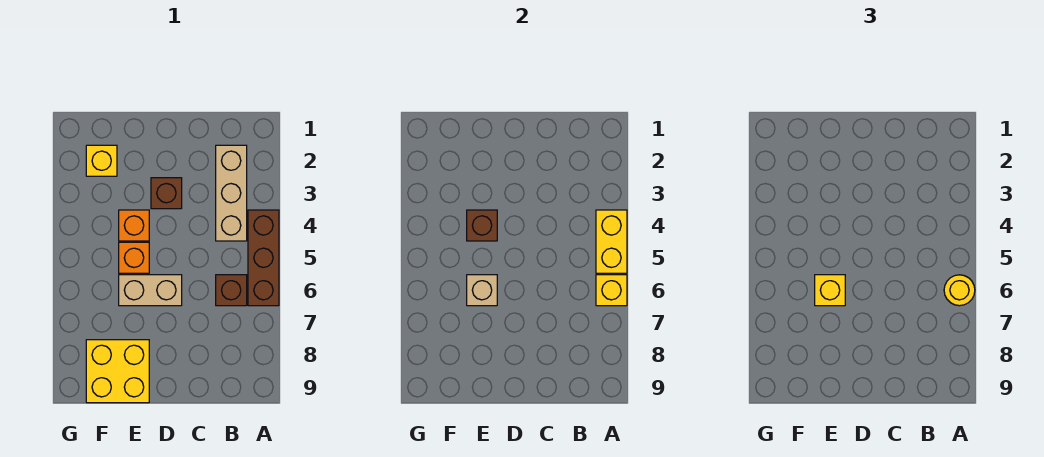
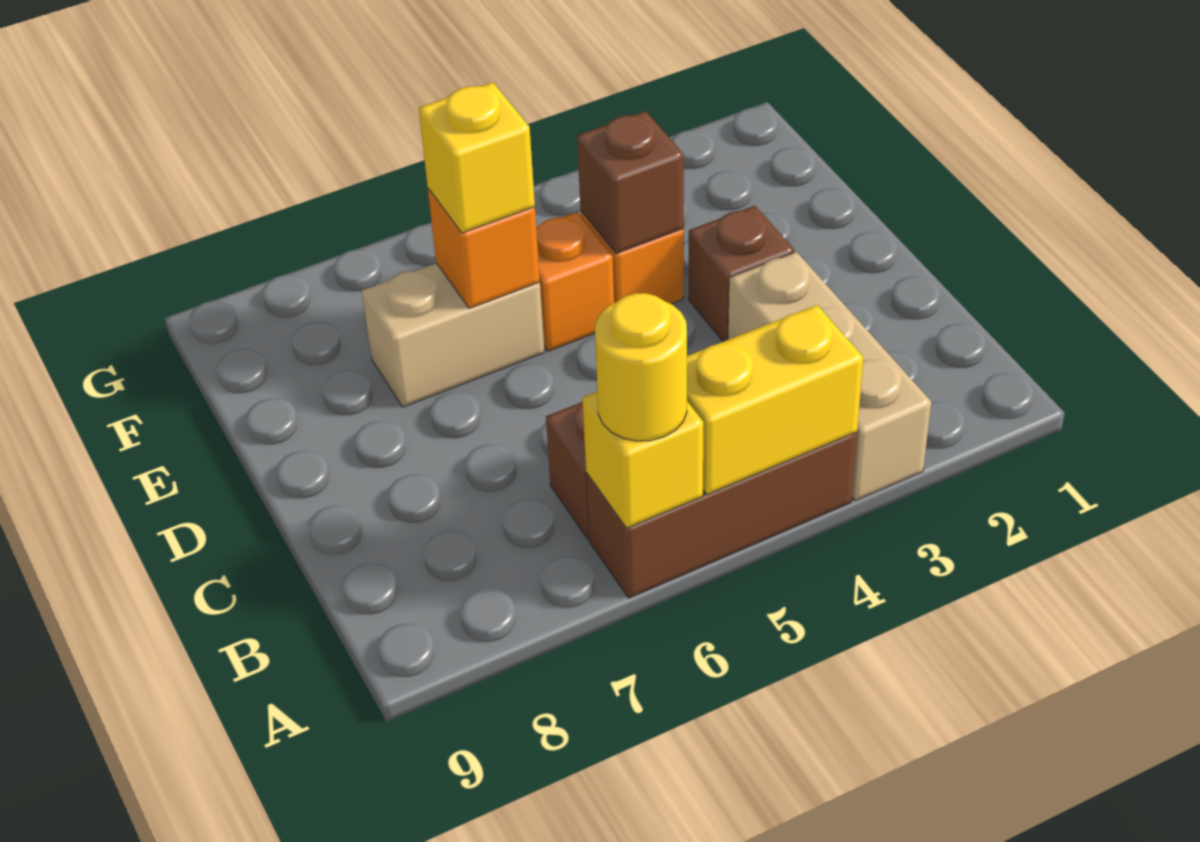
tan 1x3 brick [216,145,247,241] -> tan 1x3 brick turned to [728,252,931,501]
tan 1x2 brick [119,275,182,306] -> tan 1x2 brick turned to [362,263,545,407]
tan 1x1 brick [467,275,497,306] -> orange 1x1 brick [428,188,540,308]
yellow 2x2 brick [86,340,149,403] -> none
yellow 1x1 brick [86,145,117,176] -> none

